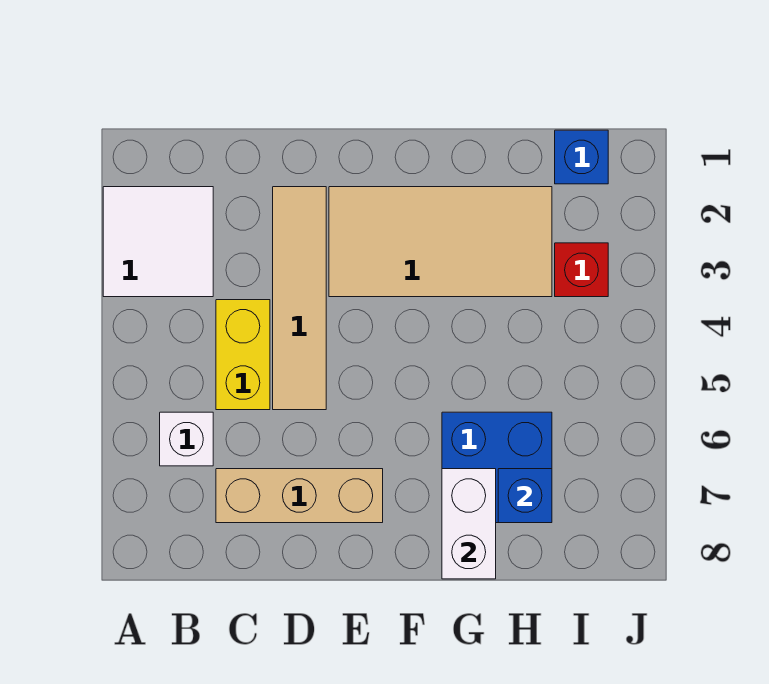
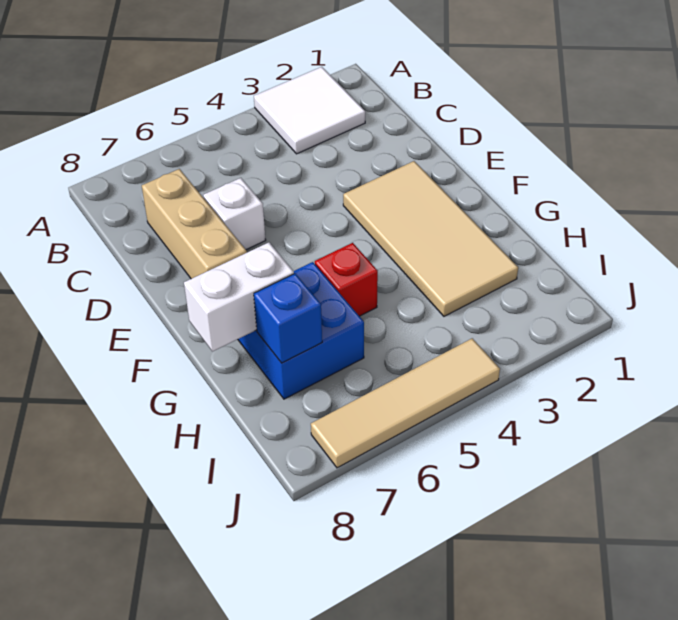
white 1x1 brick [160,412,213,466] -> white 1x1 brick moved to [203,178,266,250]
yellow 1x2 brick [216,300,270,410] -> none
tan 1x4 tile [273,187,326,410] -> tan 1x4 tile moved to [311,338,500,468]
blue 1x1 brick [555,130,608,184] -> none
red 1x1 brick [555,243,608,297] -> red 1x1 brick moved to [315,243,378,316]

